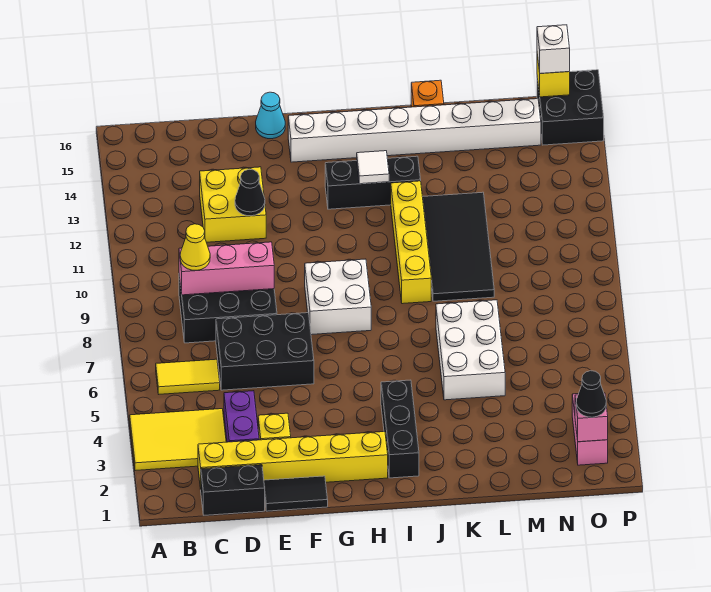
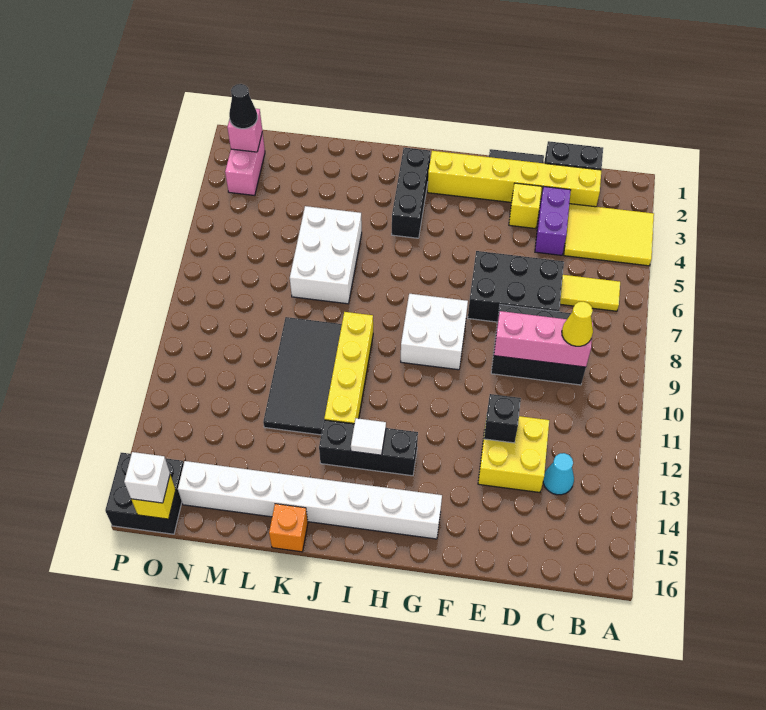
black 1x1 cone [235,169,265,216] -> black 1x1 brick [484,394,521,443]
cyan 1x1 cone [256,92,285,139] -> cyan 1x1 cone moved to [543,453,574,495]

